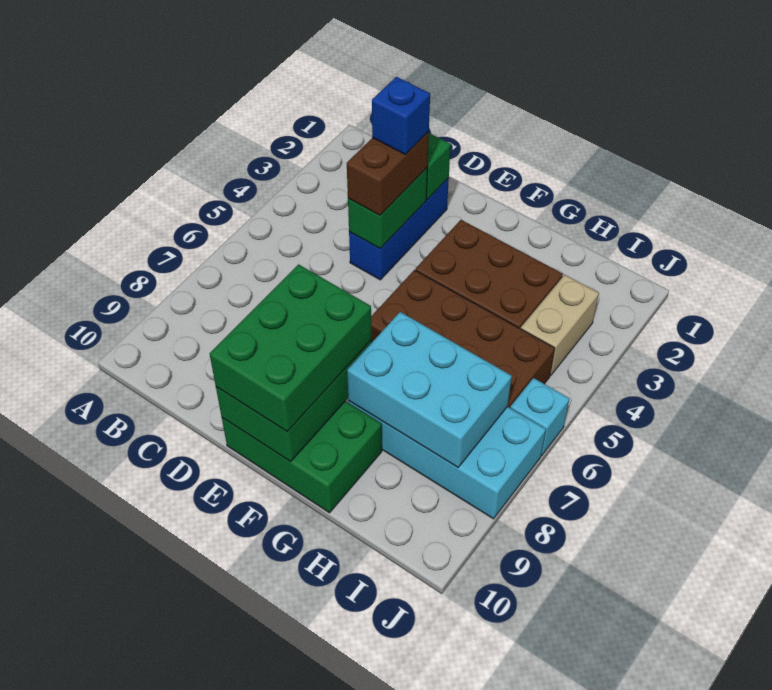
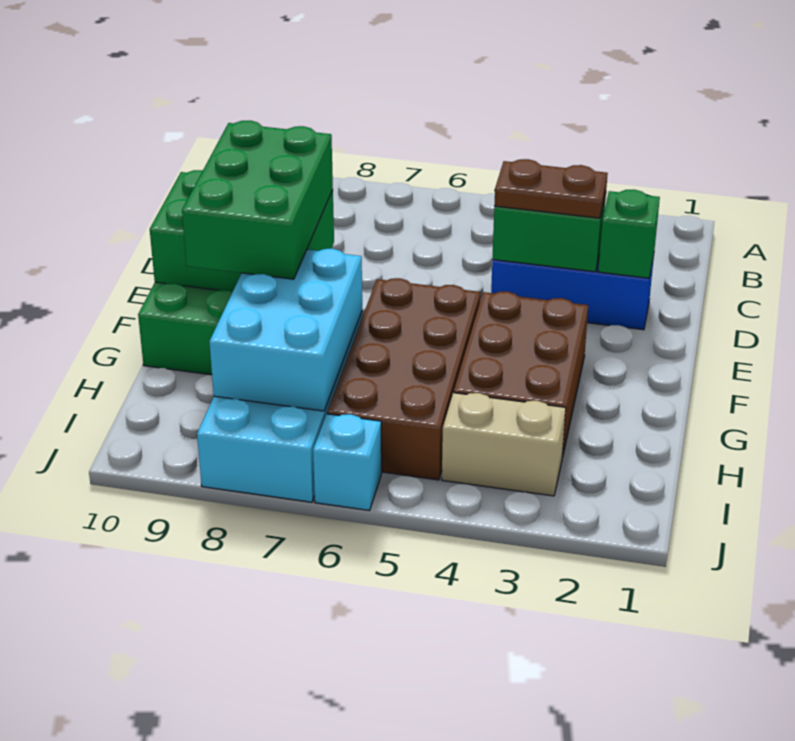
brown 1x2 brick [347,132,429,215] -> brown 1x2 plate [494,159,608,218]
blue 1x1 brick [372,77,430,155] -> none
green 2x3 brick [210,264,372,432] -> green 2x3 brick turned to [182,121,333,279]

